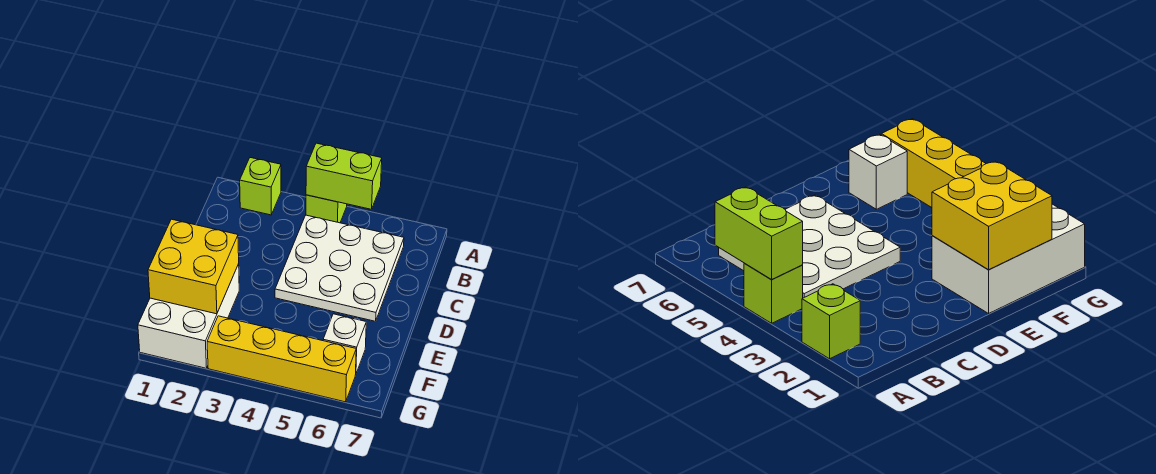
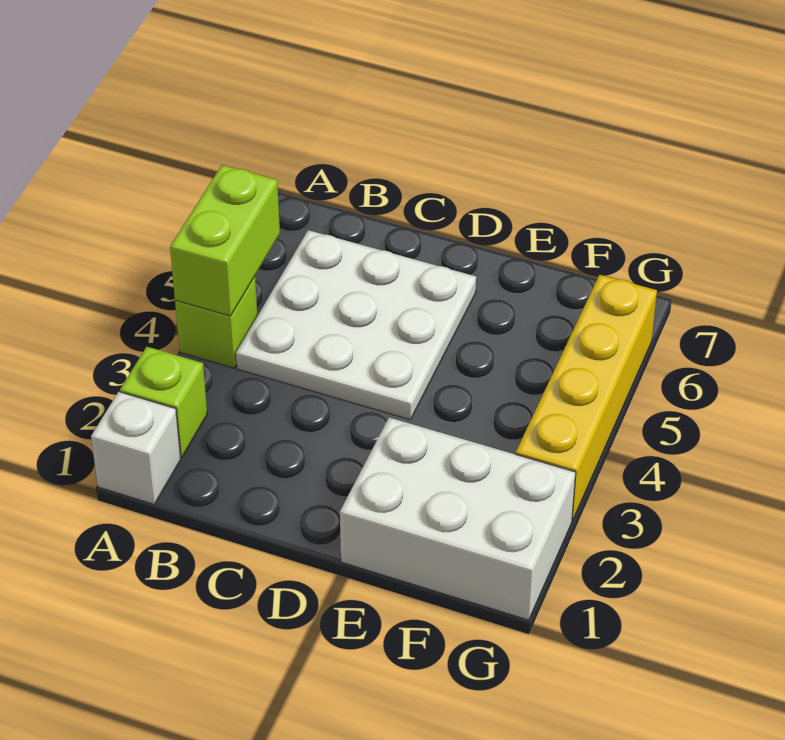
yellow 2x2 brick [148,219,239,314] -> none
white 1x1 brick [323,314,366,373] -> white 1x1 brick moved to [91,392,181,504]

